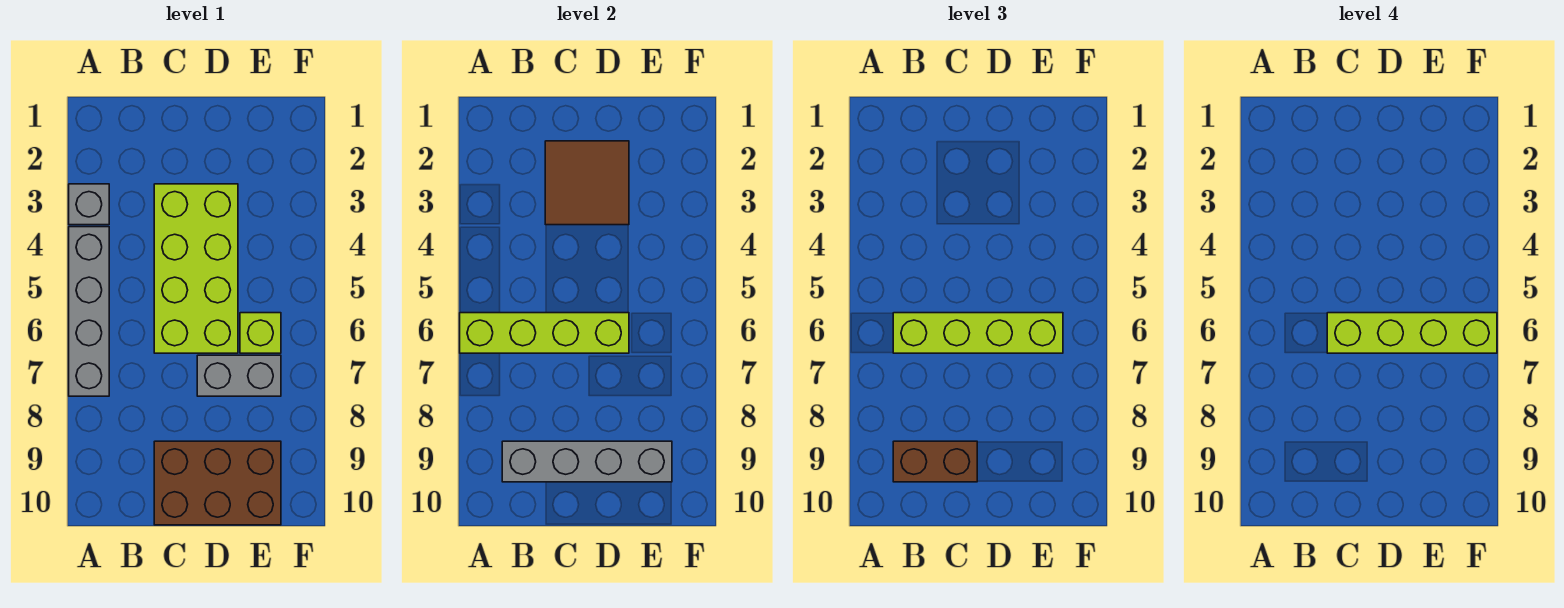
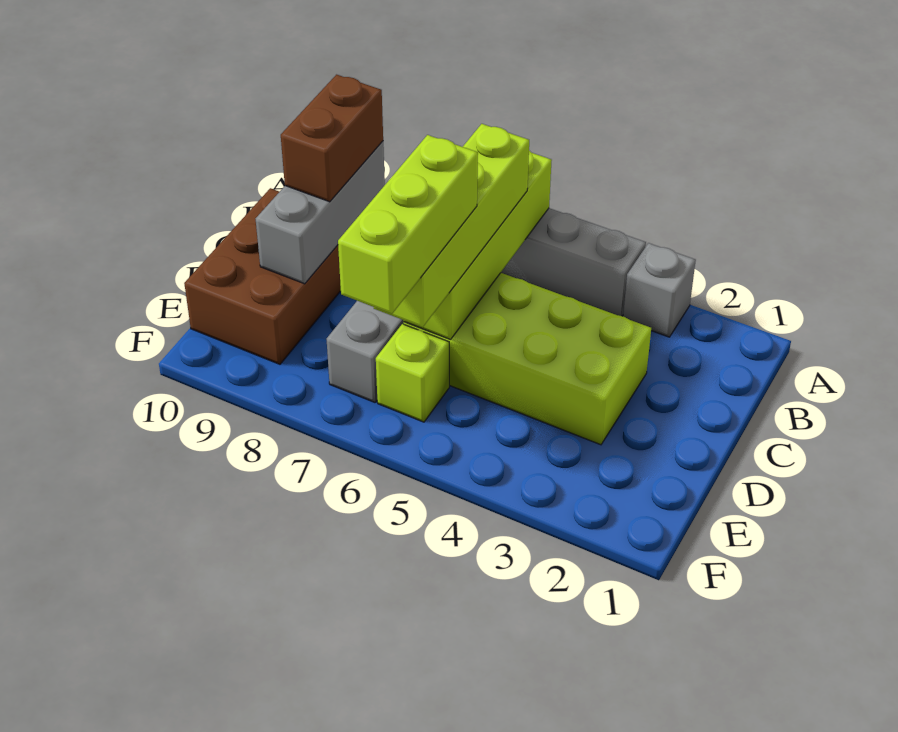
grey 1x4 brick [502,441,672,482] -> grey 1x3 brick [256,141,385,284]
brown 2x2 tile [545,141,629,225] -> none
lime 1x4 brick [1327,313,1497,353] -> lime 1x3 brick [338,135,478,314]

